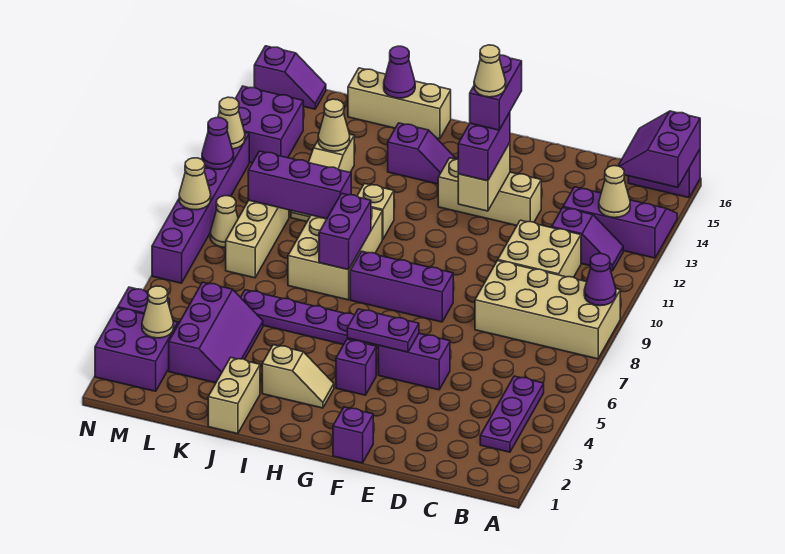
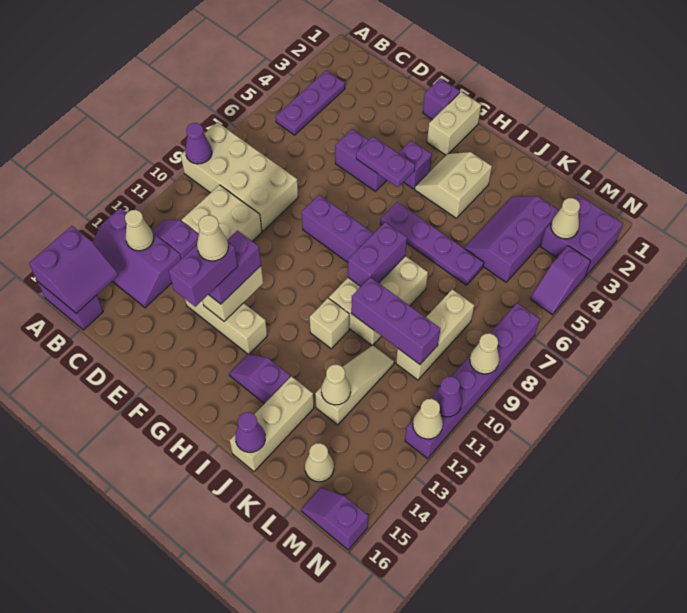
tan 1x2 slope [262,345,334,408] -> tan 2x2 slope [415,152,492,218]
tan 1x3 brick [348,68,451,139] -> tan 1x3 brick turned to [230,376,314,471]
tan 1x2 brick [208,358,260,434] -> tan 1x2 brick moved to [427,92,481,155]
tan 1x1 cone [210,196,238,248] -> tan 1x1 cone moved to [305,443,334,482]
purple 2x2 brick [236,86,303,163] -> none

